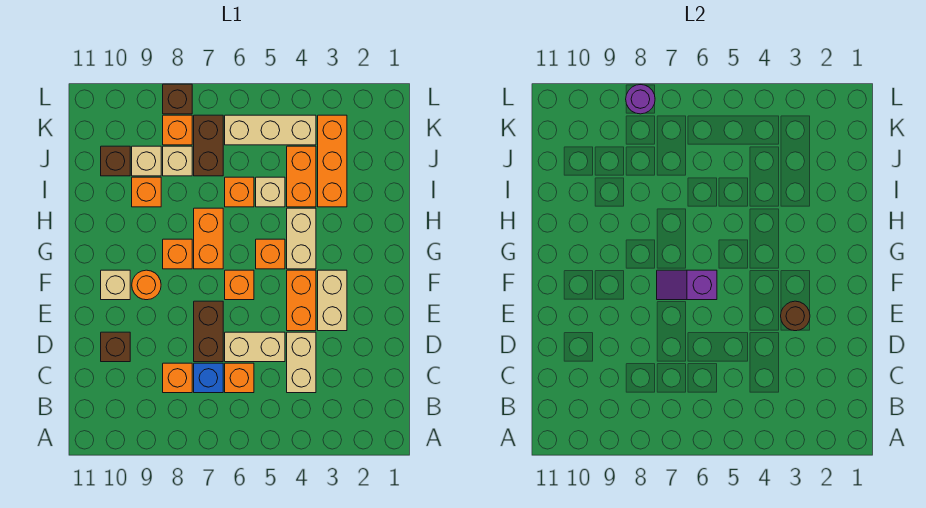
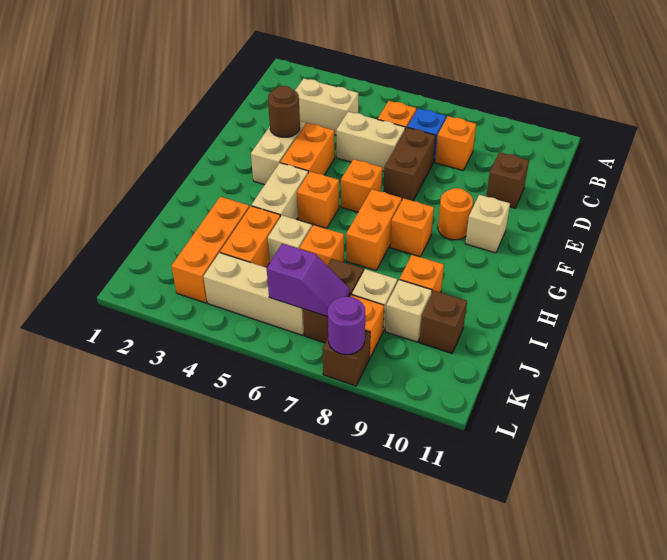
tan 1x2 brick [287,332,316,393] -> tan 1x2 brick turned to [295,79,358,135]
purple 1x2 slope [657,270,717,300] -> purple 1x2 slope moved to [267,244,350,317]

